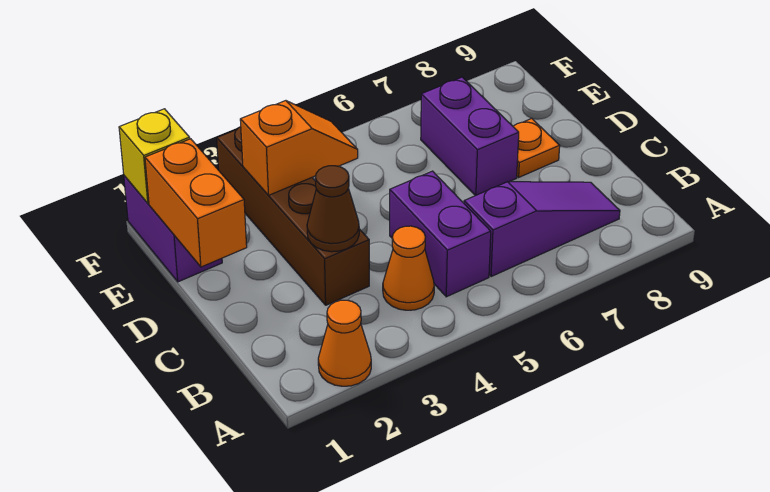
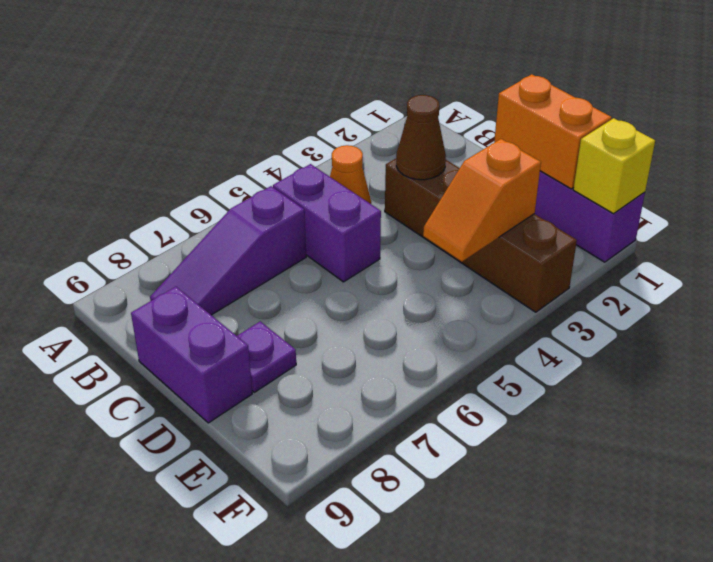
orange 1x1 cone [318,300,371,386] -> none
purple 1x2 brick [421,77,519,196] -> purple 1x2 brick moved to [131,287,252,423]
orange 1x1 plate [513,118,560,177] -> purple 1x1 plate [237,322,296,392]

